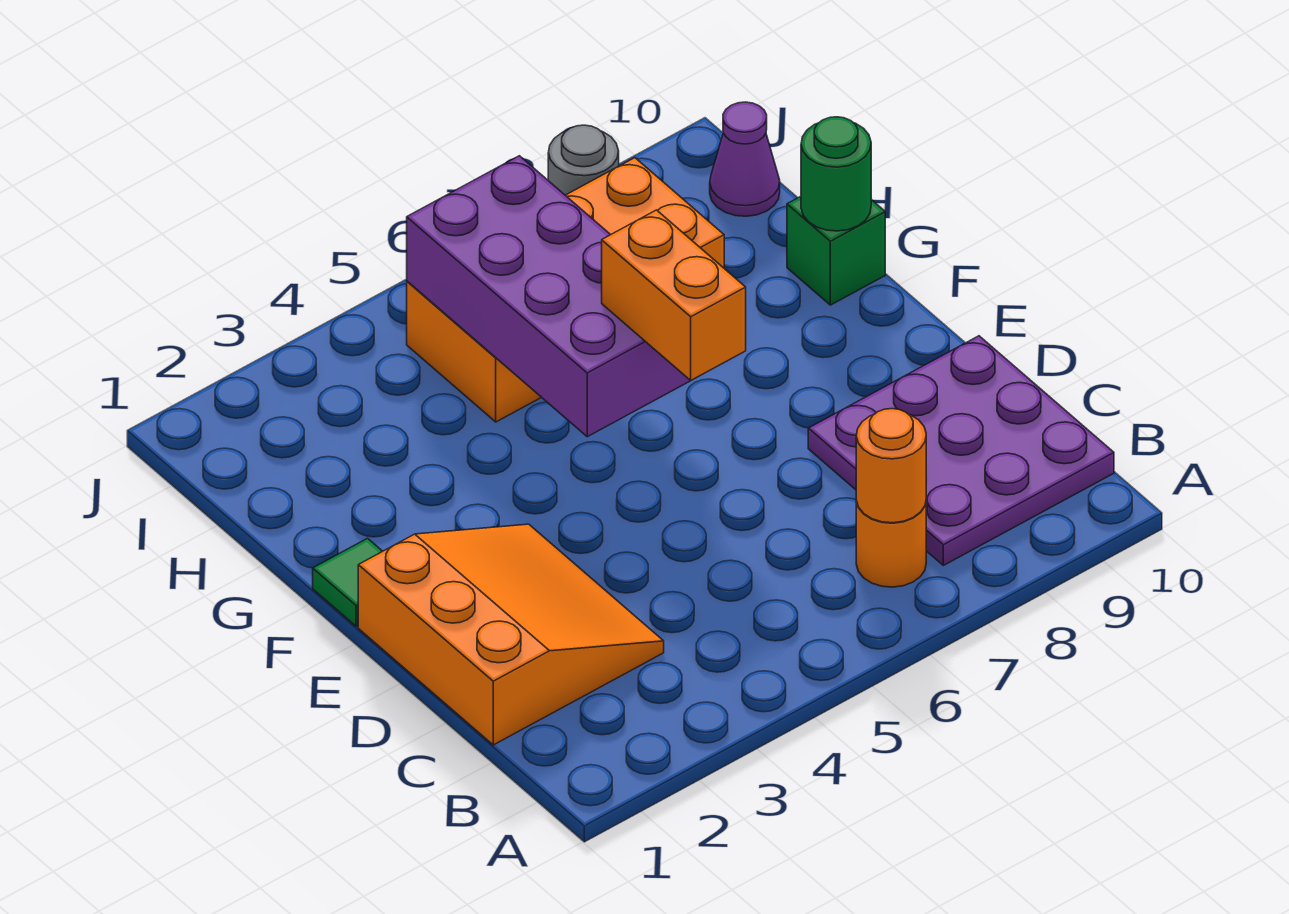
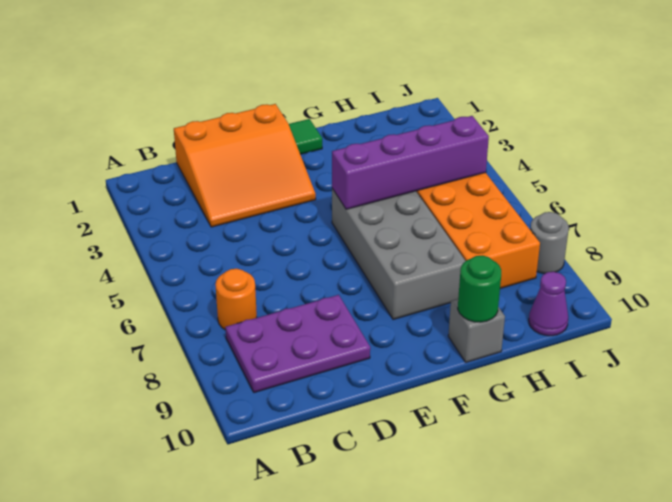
orange 1x1 round brick [856,409,926,523] -> none
purple 3x3 plate [808,336,1114,565] -> purple 2x3 plate [225,295,370,393]
orange 1x2 brick [602,210,746,381] -> none
none -> grey 2x4 brick [332,189,465,320]
purple 2x4 brick [407,156,690,437] -> purple 1x4 brick [332,116,489,209]
green 1x1 brick [787,196,885,305] -> grey 1x1 brick [448,299,505,362]

